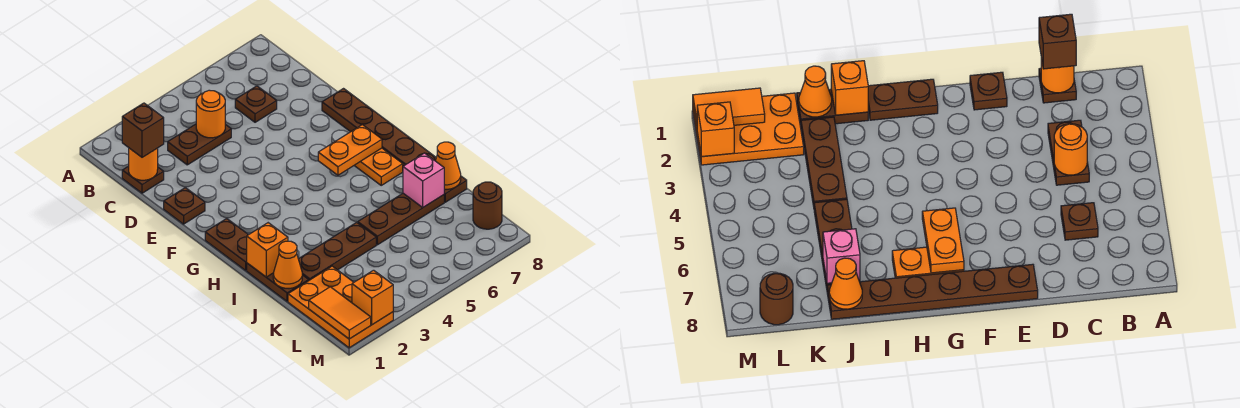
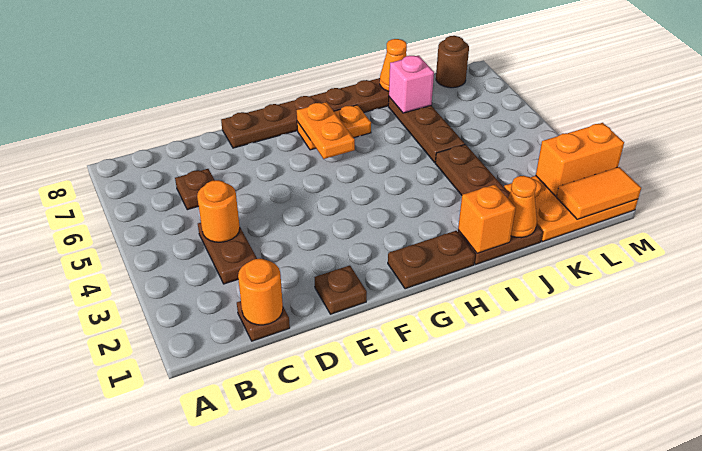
brown 1x1 brick [122,103,164,157] -> none
orange 1x1 brick [352,270,393,325] -> orange 1x2 brick [536,123,624,196]

